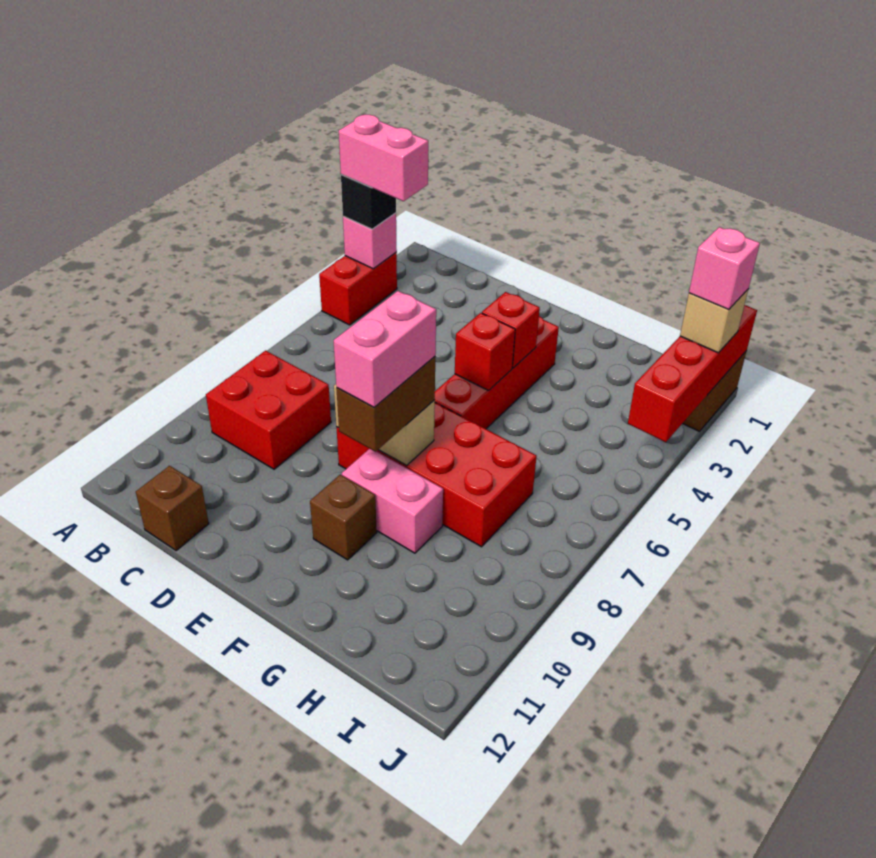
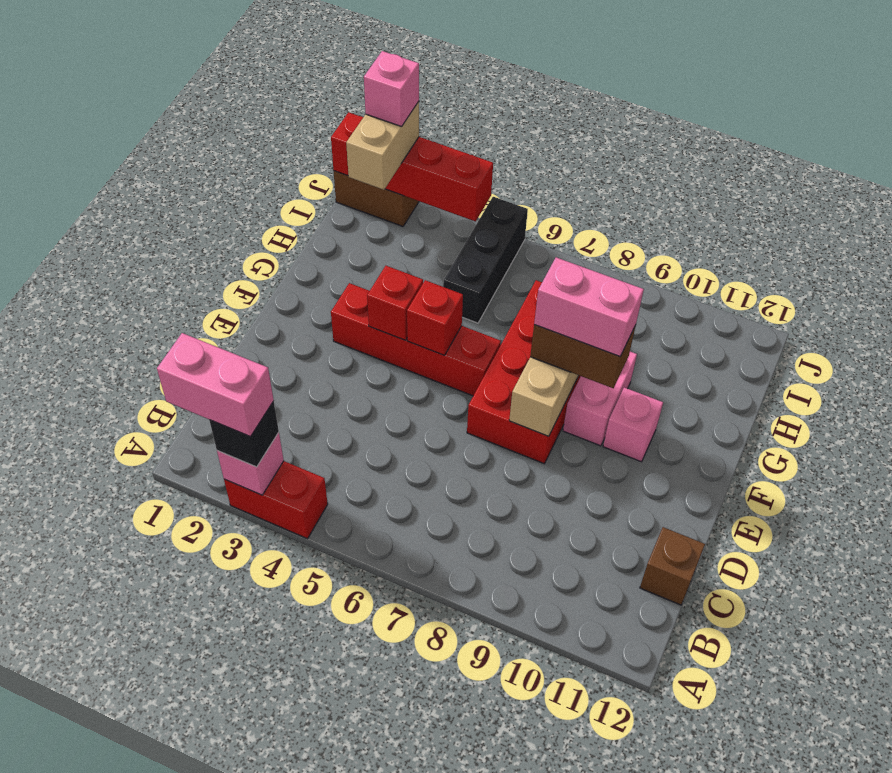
pink 1x2 brick [339,115,428,201] -> pink 1x2 brick turned to [157,333,274,437]
red 2x2 brick [206,351,331,469] -> none
brown 1x1 brick [310,475,377,560] -> pink 1x1 brick [603,388,663,462]
none -> black 1x3 brick [443,197,528,323]
tan 1x1 brick [680,290,748,353] -> tan 1x2 brick [346,102,419,190]

